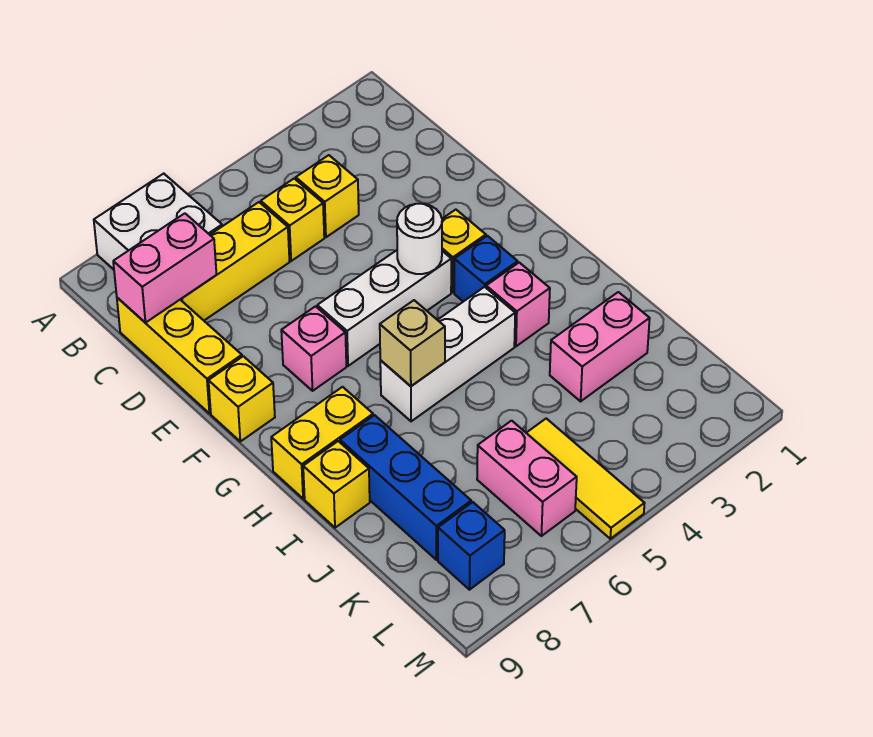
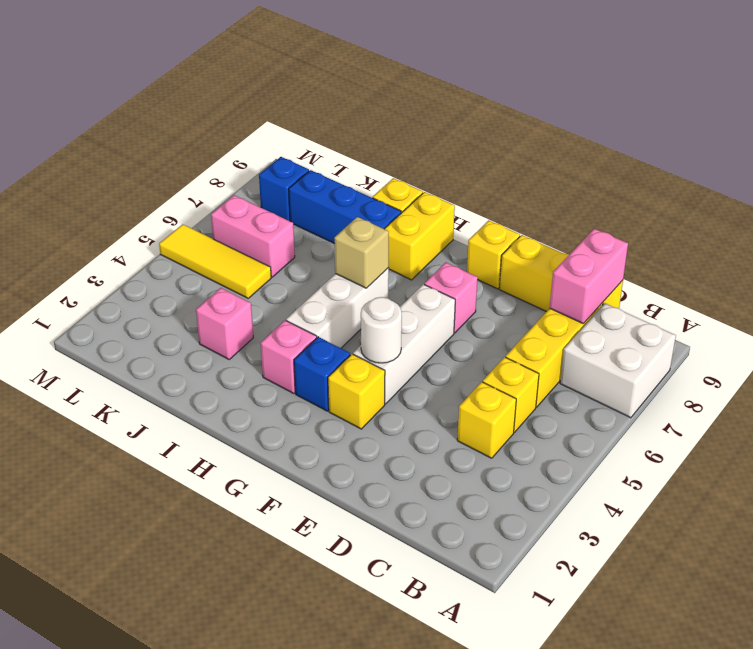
pink 1x2 brick [550,292,650,401] -> pink 1x1 brick [196,288,253,359]

